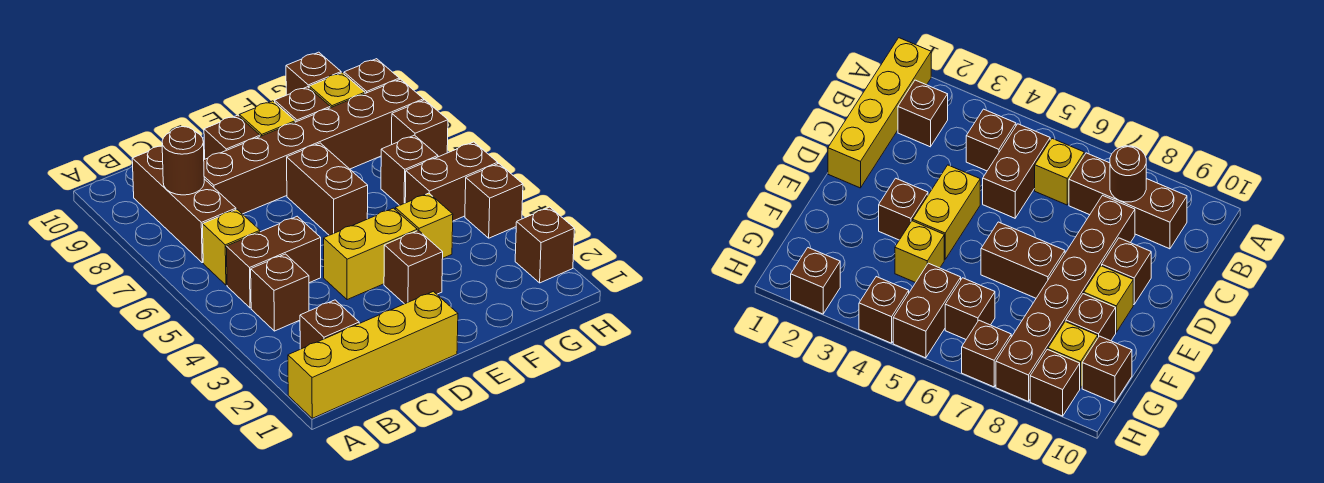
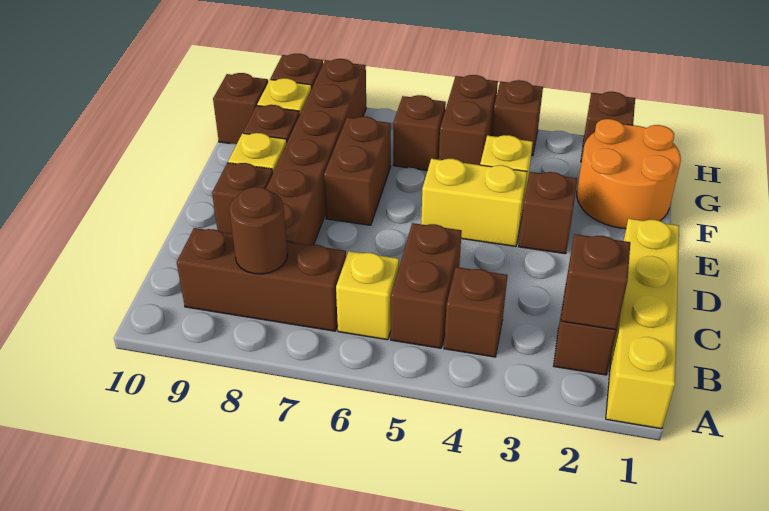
yellow 1x2 brick [324,208,417,300] -> yellow 1x2 brick turned to [421,159,527,246]
brown 1x2 brick [287,143,368,235] -> brown 1x2 brick turned to [324,117,391,225]
none -> orange 2x2 round brick [577,119,681,229]
brown 1x1 brick [392,100,448,157] -> brown 1x1 brick moved to [561,234,630,330]

